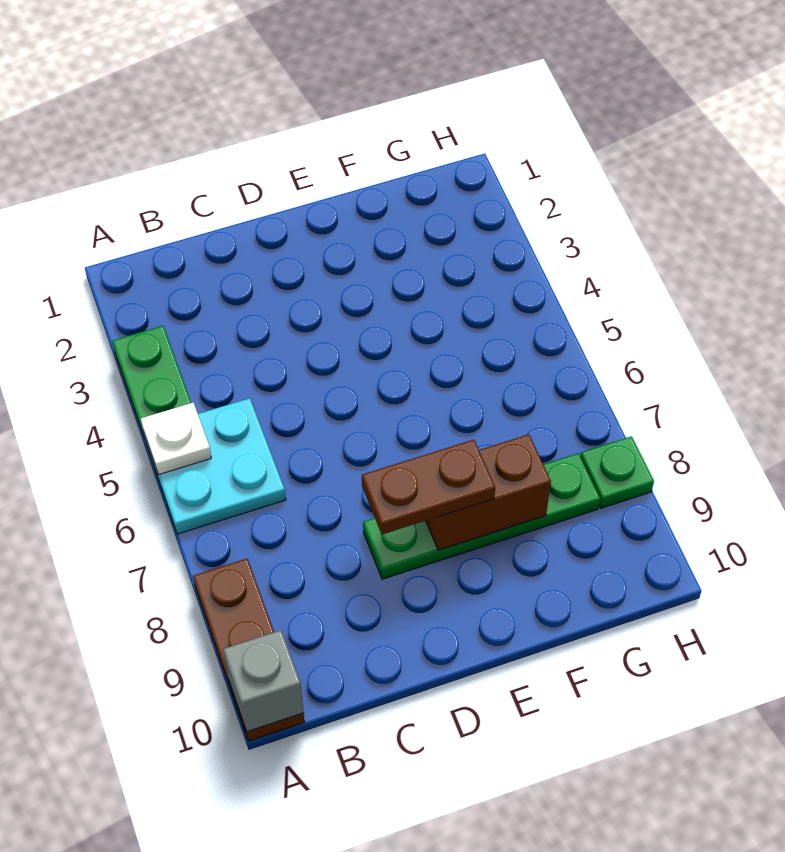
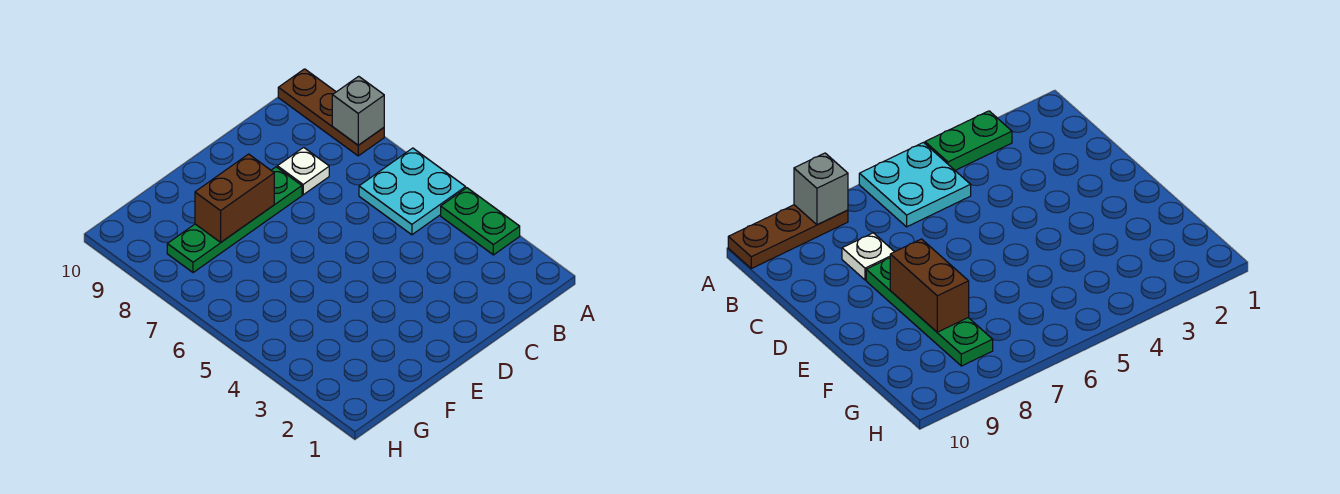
white 1x1 plate [141,403,211,475] -> white 1x1 plate moved to [277,147,329,195]
grey 1x1 brick [223,630,304,732] -> grey 1x1 brick moved to [332,76,384,145]
brown 1x2 plate [362,440,495,534] -> none
green 1x1 plate [580,436,654,508] -> none

